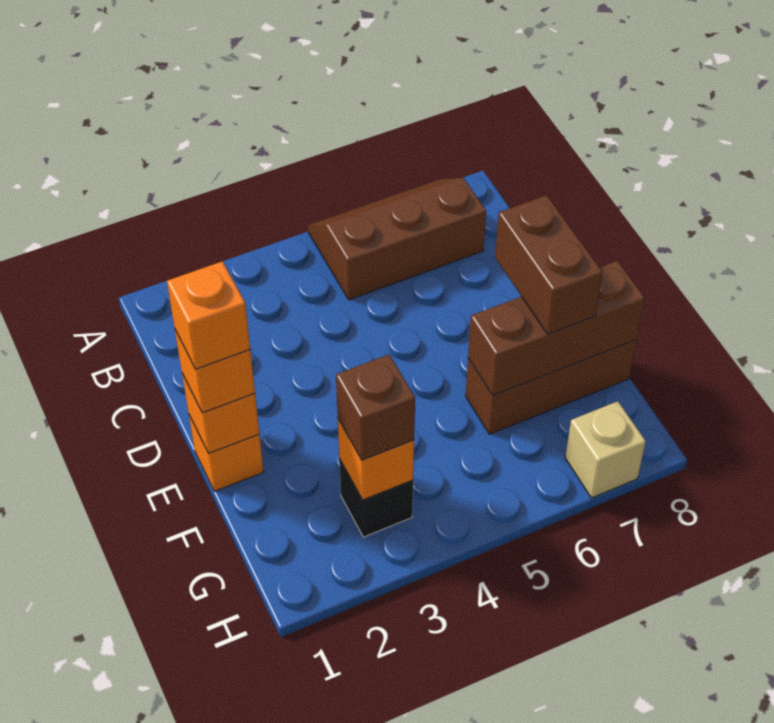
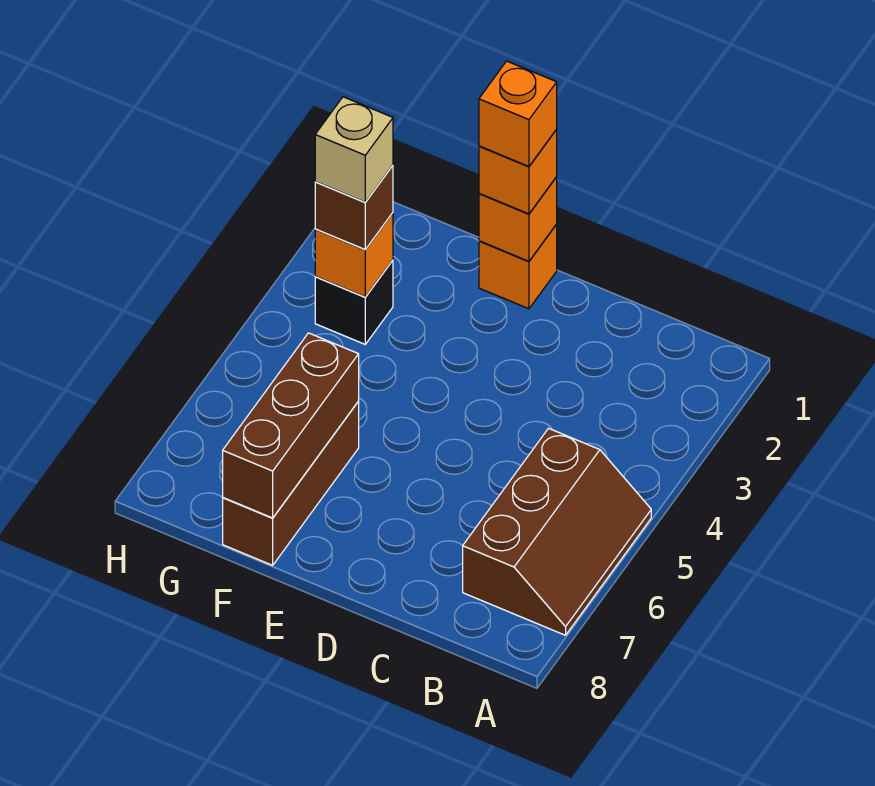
brown 1x2 brick [495,195,603,334] -> none
tan 1x1 brick [565,401,646,498] -> tan 1x1 brick moved to [315,97,393,202]

